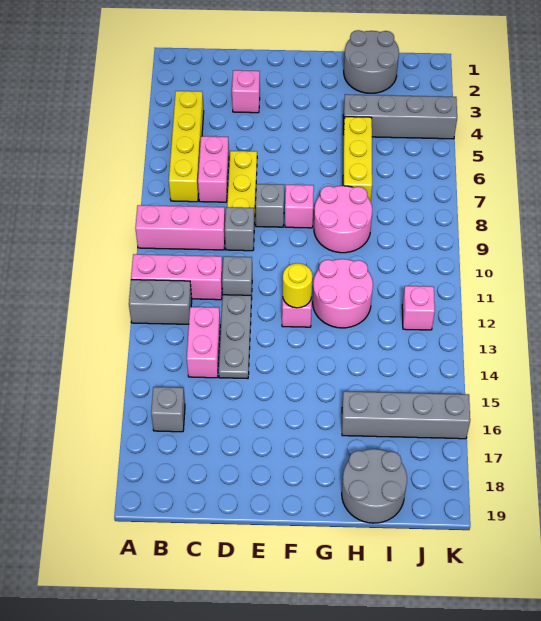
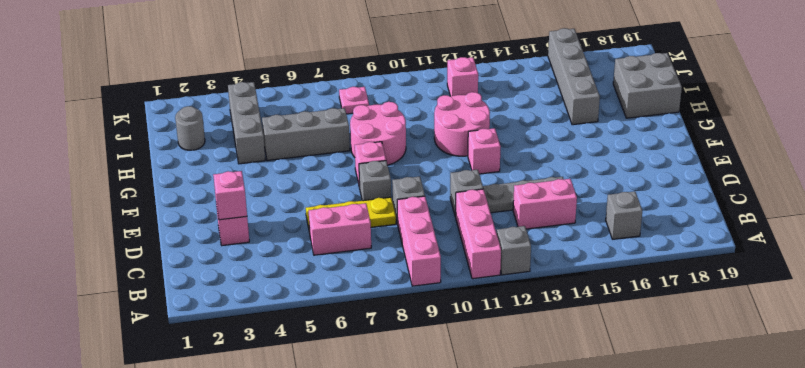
grey 1x2 brick [129,280,192,324] -> grey 1x1 brick [497,226,531,275]
yellow 1x4 brick [169,91,204,202] -> none
none -> pink 1x1 brick [213,171,247,220]
yellow 1x1 round brick [283,263,313,308] -> none
grey 2x2 round brick [344,30,399,93] -> grey 1x1 round brick [175,106,205,150]
grey 1x4 brick [343,94,457,139] -> grey 1x3 brick [228,82,265,164]
yellow 1x3 brick [343,117,372,201] -> grey 1x3 brick [262,108,350,161]
grey 2x2 round brick [342,449,407,523] -> grey 2x2 brick [613,53,682,118]
none -> pink 1x1 plate [339,87,369,114]

